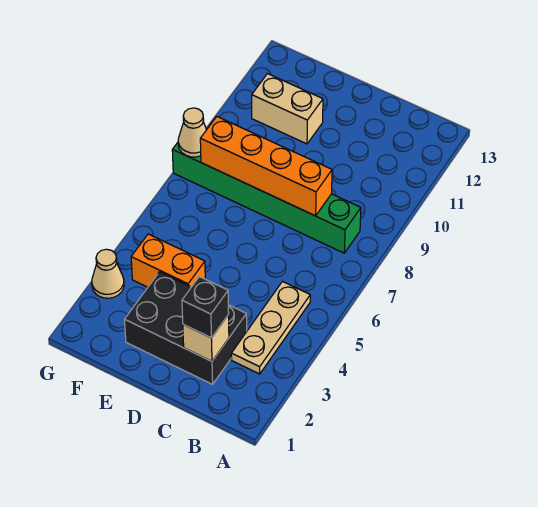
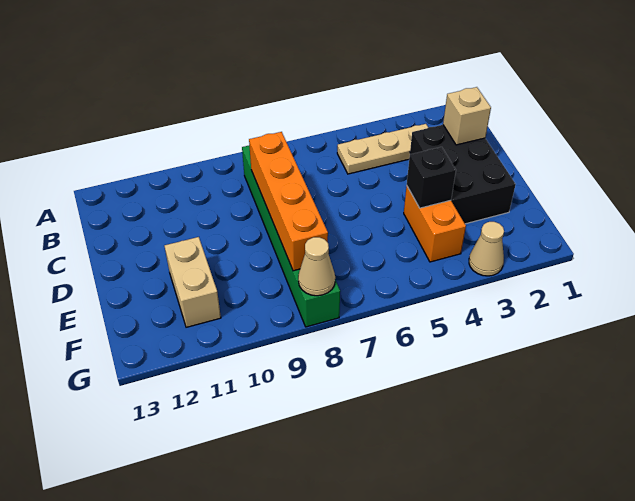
black 1x1 brick [182,277,229,338] -> black 1x1 brick moved to [407,147,456,208]

